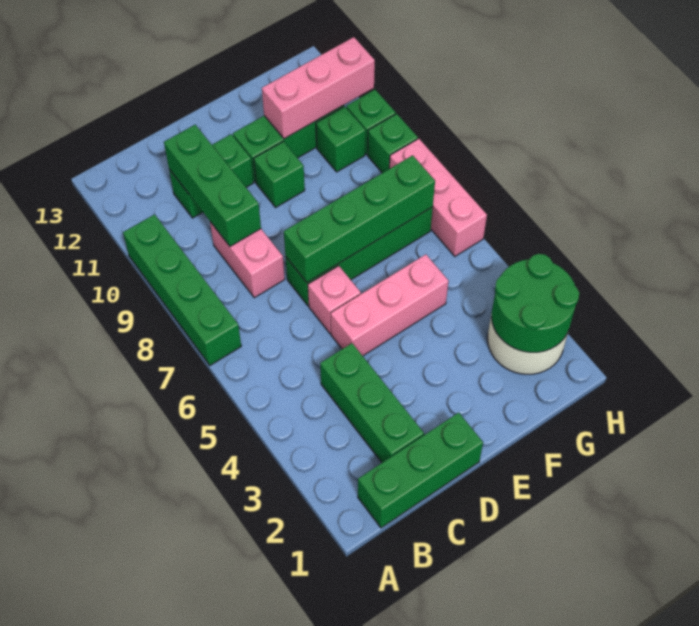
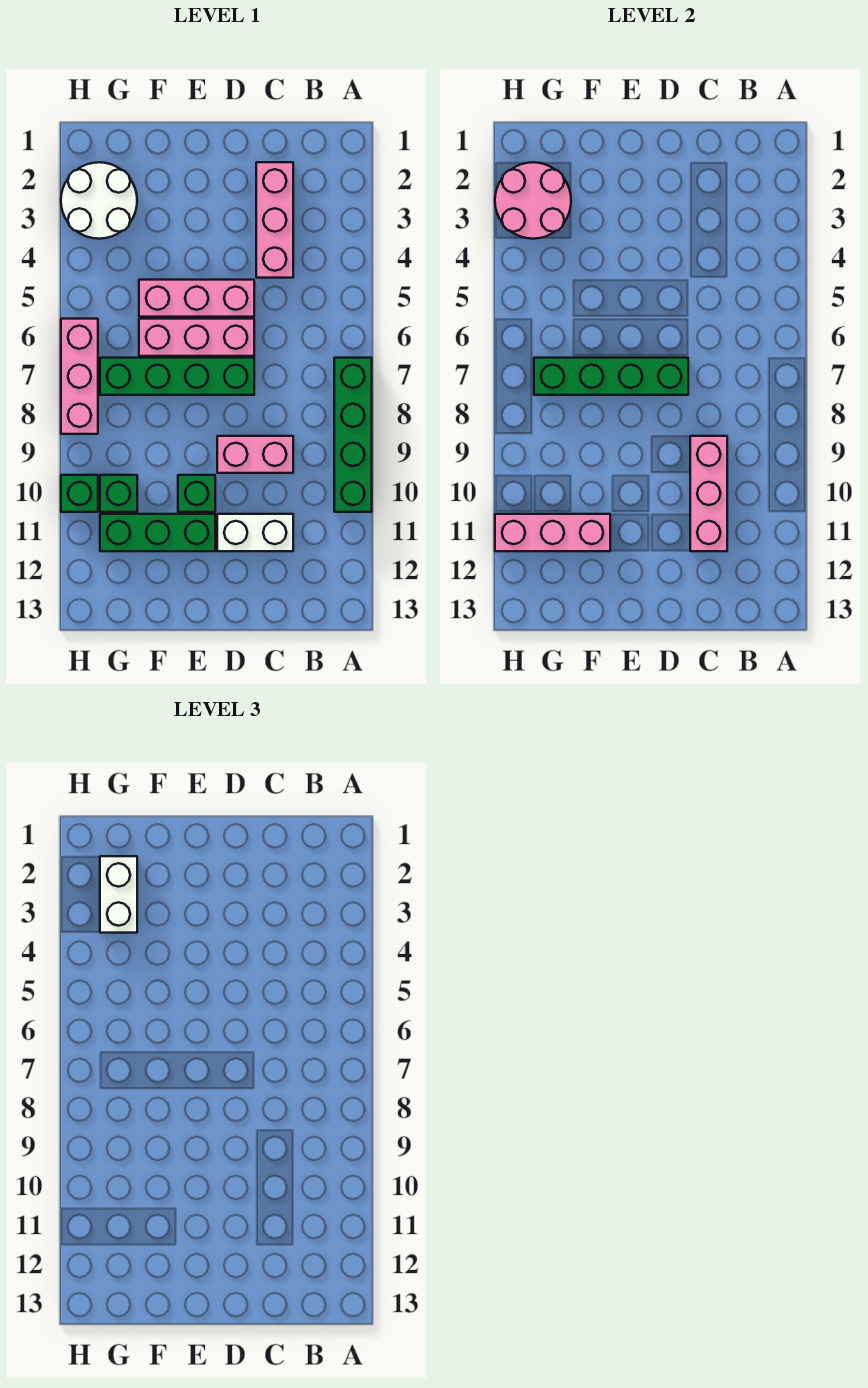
green 1x3 brick [358,413,483,528] -> none
green 1x3 brick [320,343,424,462] -> pink 1x3 brick [256,162,293,278]
pink 1x2 brick [210,222,285,298] -> pink 1x2 brick turned to [217,436,293,473]
green 1x3 brick [164,125,261,246] -> pink 1x3 brick [690,436,727,551]
green 1x2 brick [169,134,253,218] -> white 1x2 brick [217,514,293,551]
pink 1x1 brick [308,266,361,334] -> pink 1x3 brick [139,319,254,356]
green 2x2 round brick [492,254,579,352] -> pink 2x2 round brick [495,162,571,239]
none -> white 1x2 brick [100,856,137,933]
green 1x1 brick [367,114,418,173] -> none

